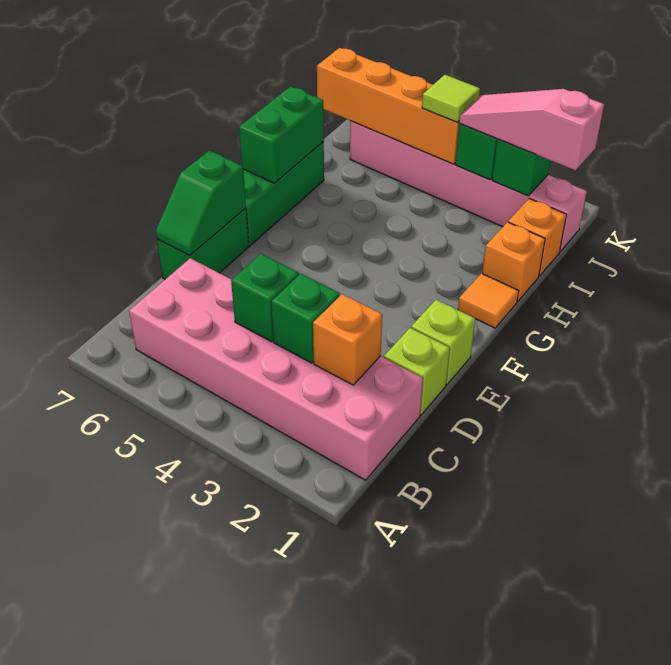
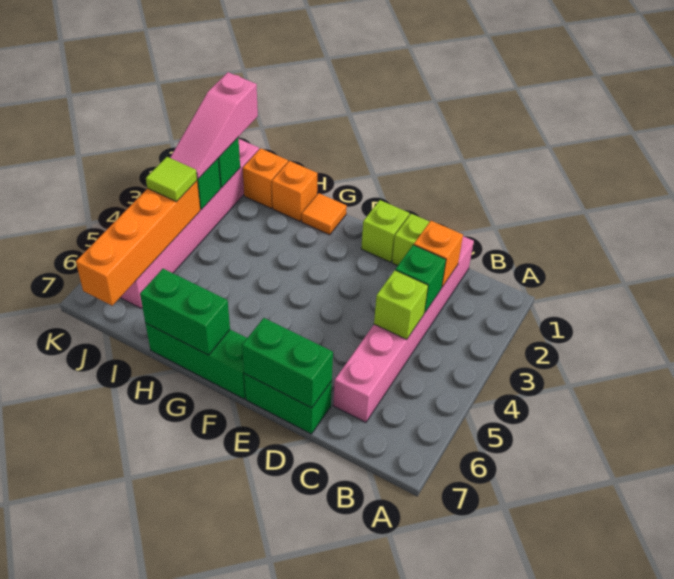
pink 2x6 brick [129,258,423,480] -> pink 1x6 brick [333,236,474,422]
green 1x1 brick [231,254,299,342] -> lime 1x1 brick [374,270,428,340]
green 1x2 slope [156,151,246,256] -> green 1x2 brick [242,318,333,408]

